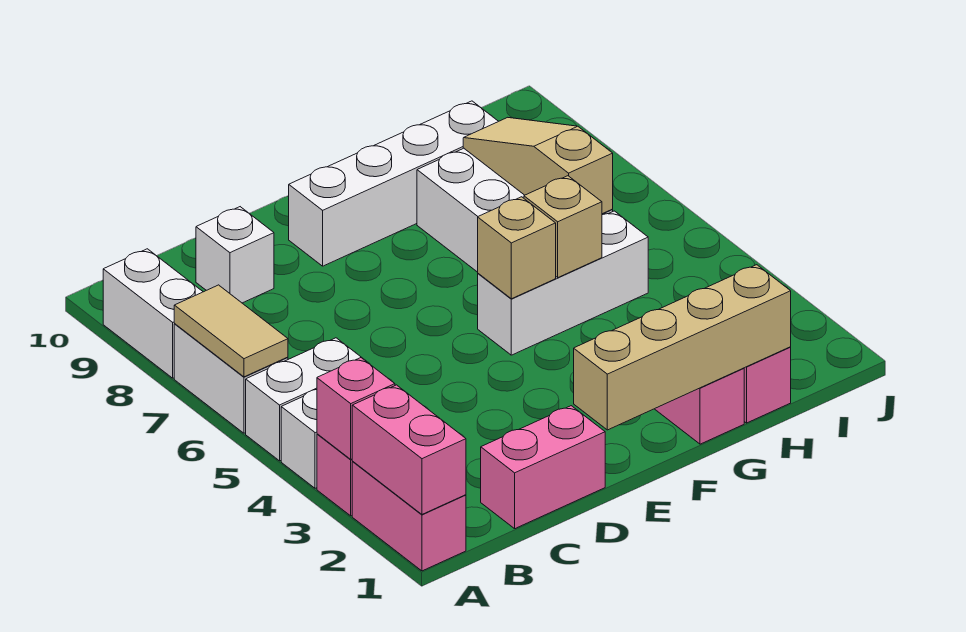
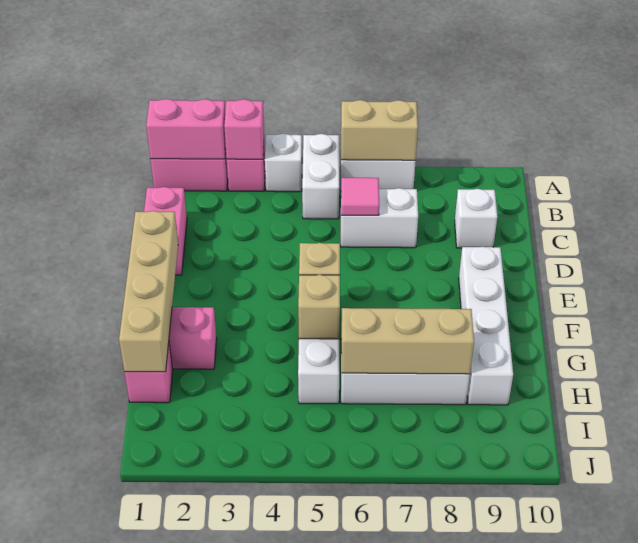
tan 1x2 tile [174,285,288,377] -> tan 1x2 brick [341,100,418,160]
white 1x2 brick [103,249,203,378] -> white 1x2 brick moved to [341,188,418,248]
none -> pink 1x1 tile [341,178,379,215]
tan 1x3 slope [463,117,613,214] -> tan 1x3 brick [341,308,474,374]

